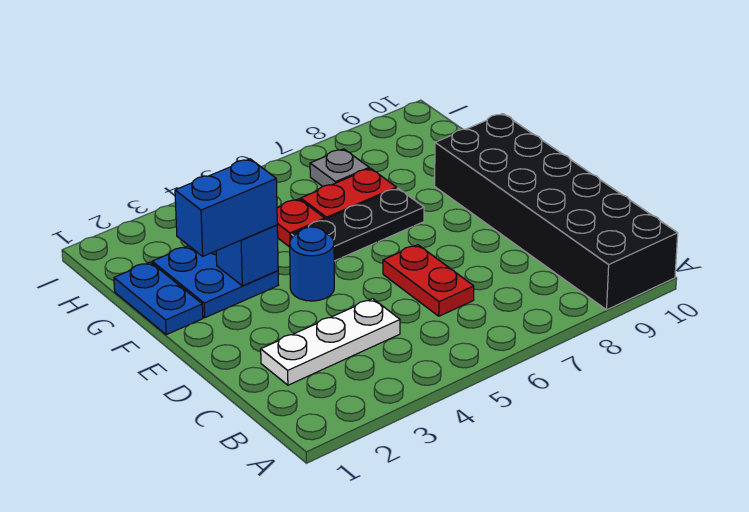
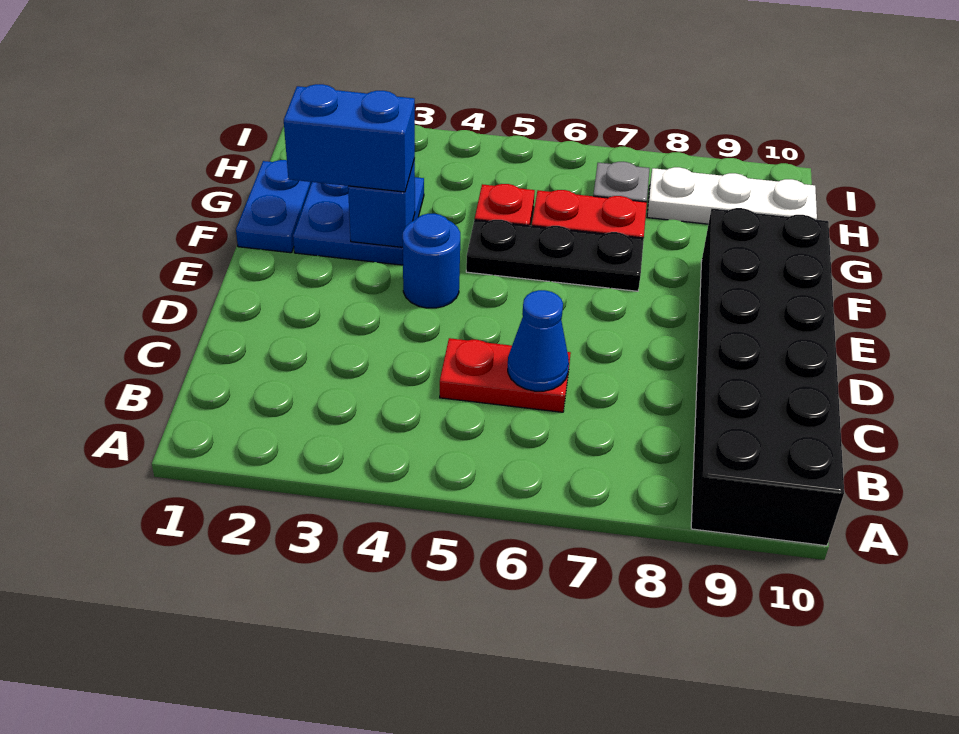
white 1x3 plate [261,299,400,385] -> white 1x3 plate moved to [647,167,817,224]
red 1x2 plate [383,245,474,316] -> red 1x2 plate turned to [440,338,571,412]
none -> blue 1x1 cone [508,290,569,391]

